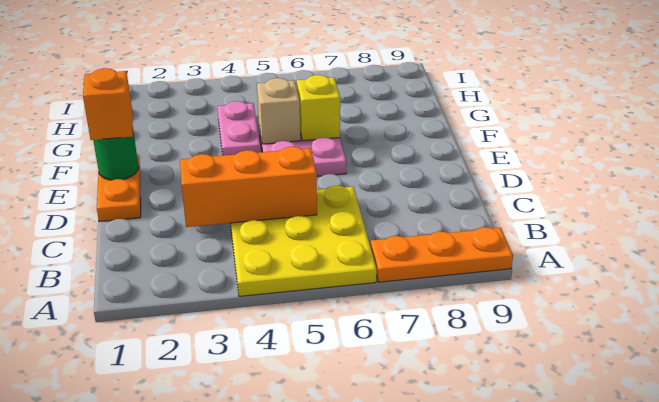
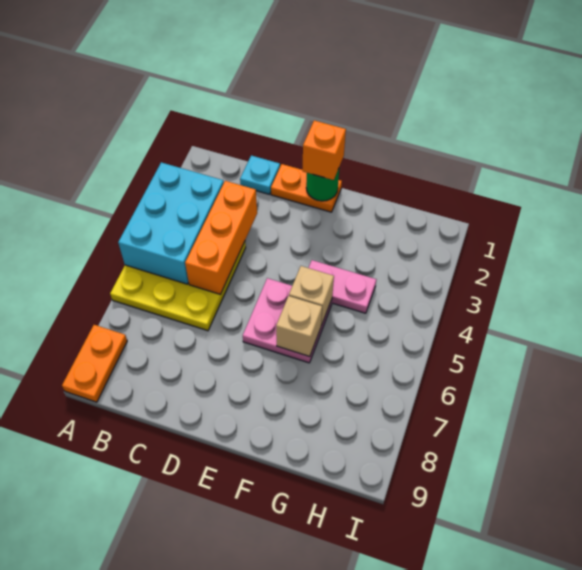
none -> cyan 2x3 brick [118,162,224,284]
orange 1x3 plate [371,227,513,282] -> orange 1x2 plate [62,325,127,402]
none -> cyan 1x1 plate [240,156,280,194]
yellow 1x1 brick [297,75,340,141] -> tan 1x1 brick [276,296,322,357]

